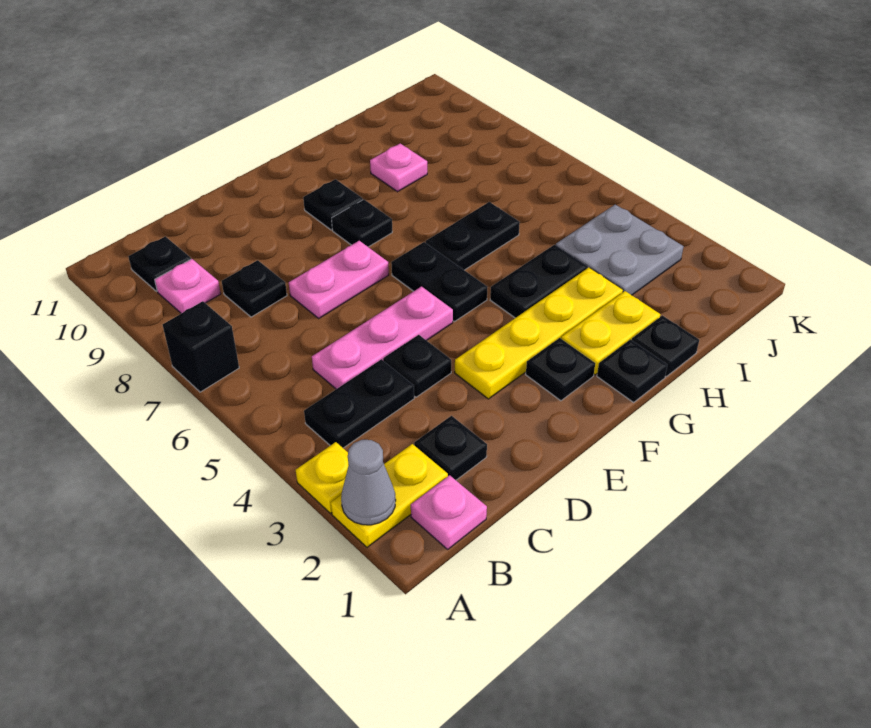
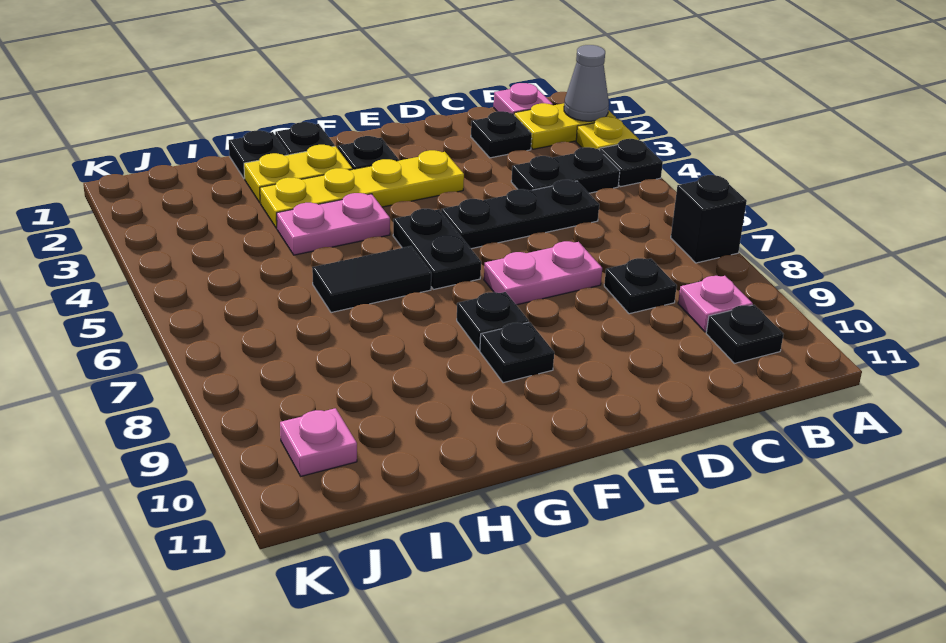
pink 1x3 plate [312,287,453,389] -> black 1x3 plate [441,180,599,249]
black 1x1 plate [383,335,451,397] -> black 1x1 plate moved to [600,139,663,187]
black 1x2 plate [490,245,587,318] -> pink 1x2 plate [277,193,390,255]
black 1x2 plate [426,202,520,270] -> black 1x2 tile [312,246,431,313]
pink 1x1 plate [370,144,427,192] -> pink 1x1 plate moved to [280,408,357,476]
grey 2x2 plate [556,205,684,295] -> none

